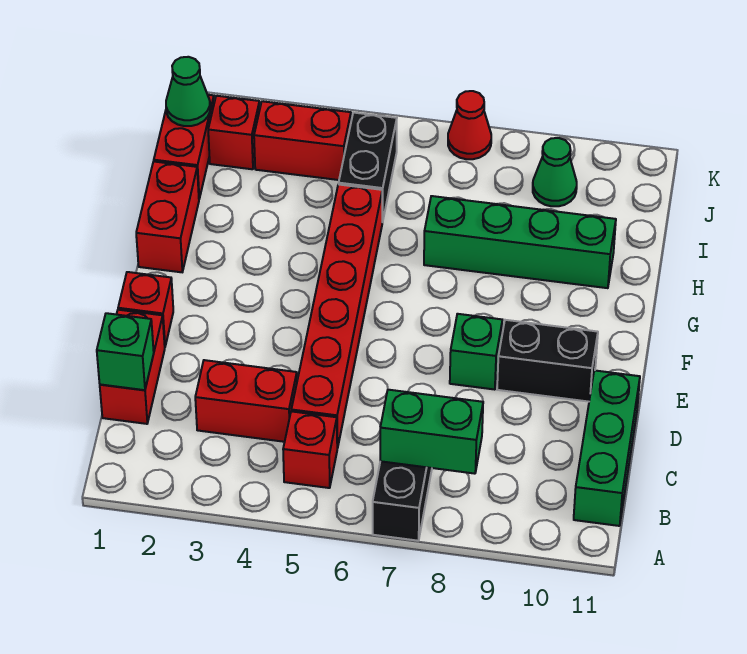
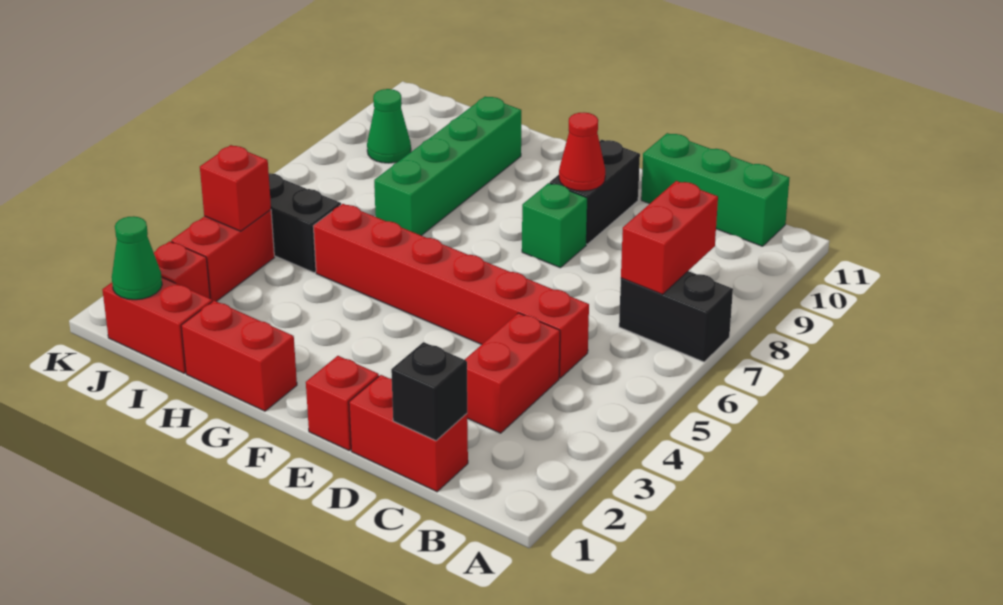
red 1x1 brick [283,411,337,488] -> red 1x1 brick moved to [200,145,271,231]
green 1x2 brick [380,390,483,474] -> red 1x2 brick [621,181,718,294]
green 1x1 brick [97,313,154,390] -> black 1x1 brick [391,342,467,441]
red 1x1 cone [448,91,491,159] -> red 1x1 cone moved to [559,113,605,191]

